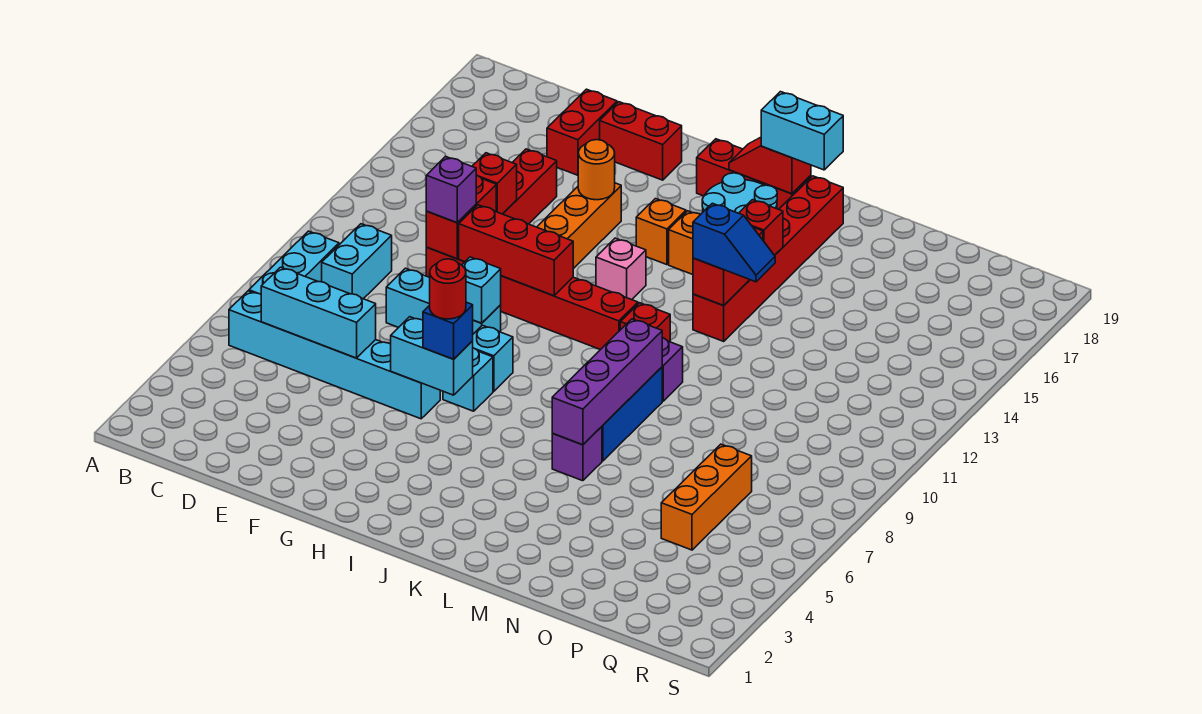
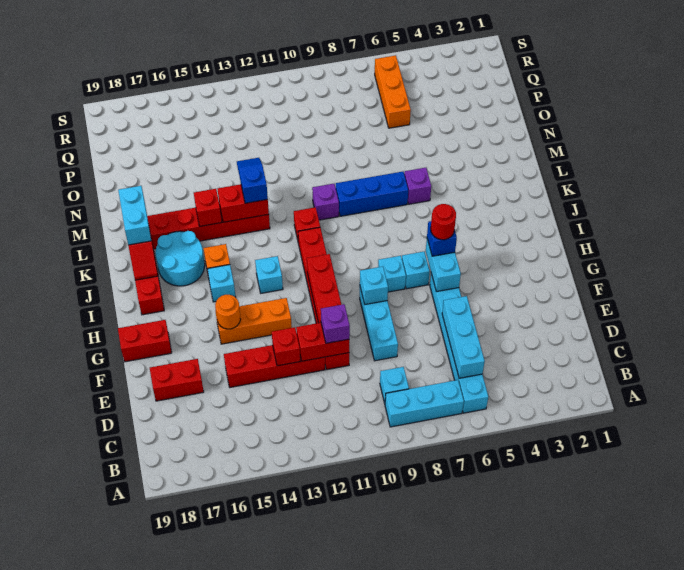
cyan 1x2 brick [322,224,392,299] -> cyan 1x1 brick [380,367,409,403]
red 1x2 brick [600,102,682,180] -> red 1x2 brick turned to [118,320,172,362]
pink 1x1 brick [596,238,646,300] -> cyan 1x1 brick [255,256,283,293]
orange 1x1 brick [636,199,686,265] -> cyan 1x1 brick [208,265,236,302]
purple 1x4 brick [552,319,662,445] -> none
orange 1x3 brick [661,444,752,550] -> orange 1x3 brick turned to [375,55,411,128]

